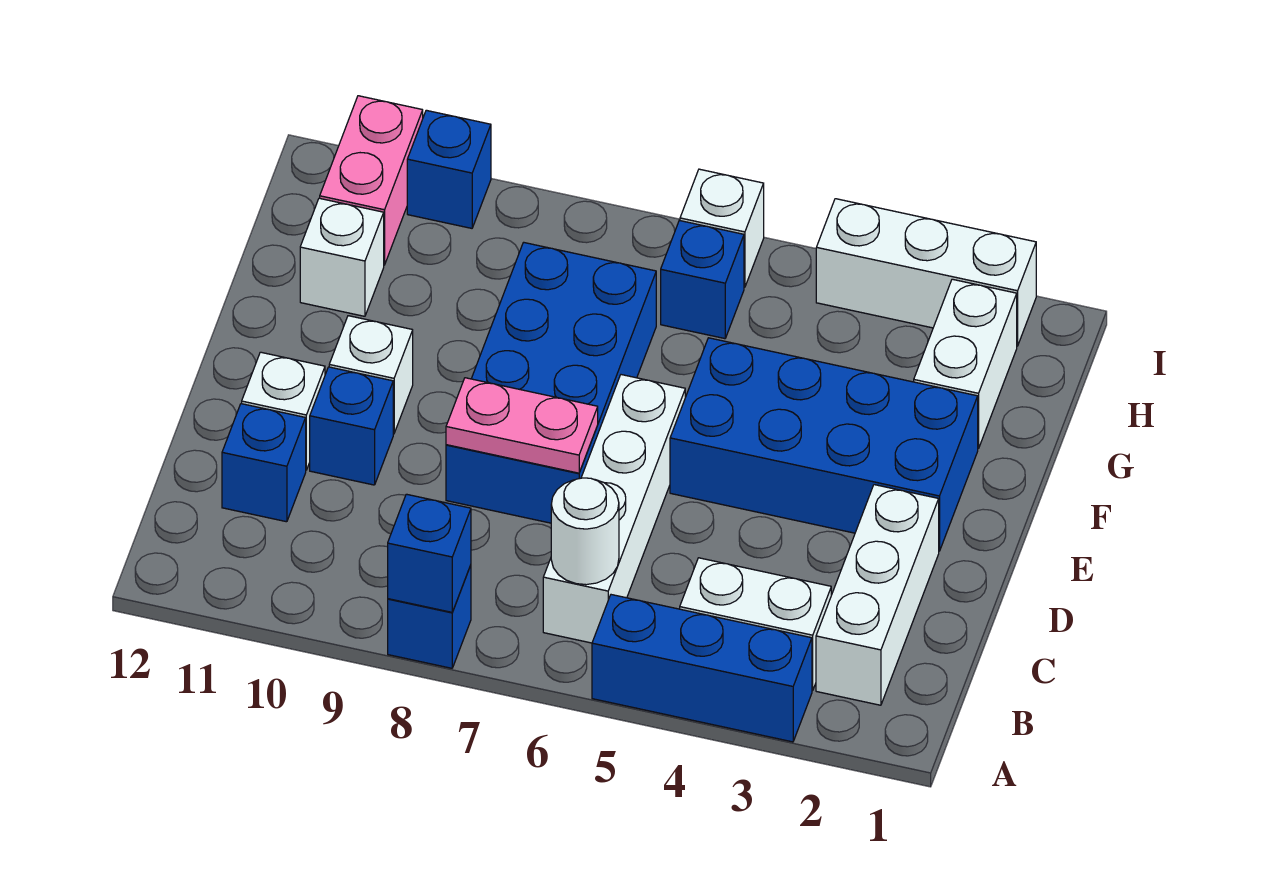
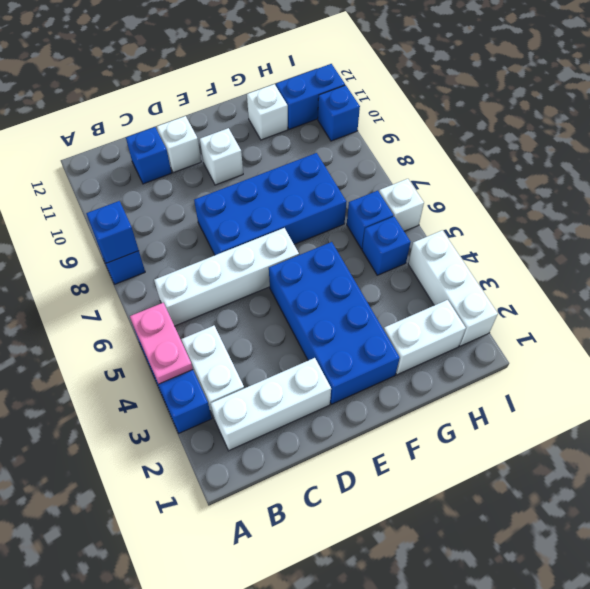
white 1x1 round brick [551,478,619,585] -> none
pink 1x2 plate [446,378,598,473] -> pink 1x2 plate moved to [130,303,193,384]
blue 1x1 brick [310,367,393,485] -> blue 1x1 brick moved to [362,216,411,275]
pink 1x2 brick [320,96,423,265] -> blue 1x2 brick [276,64,345,129]

